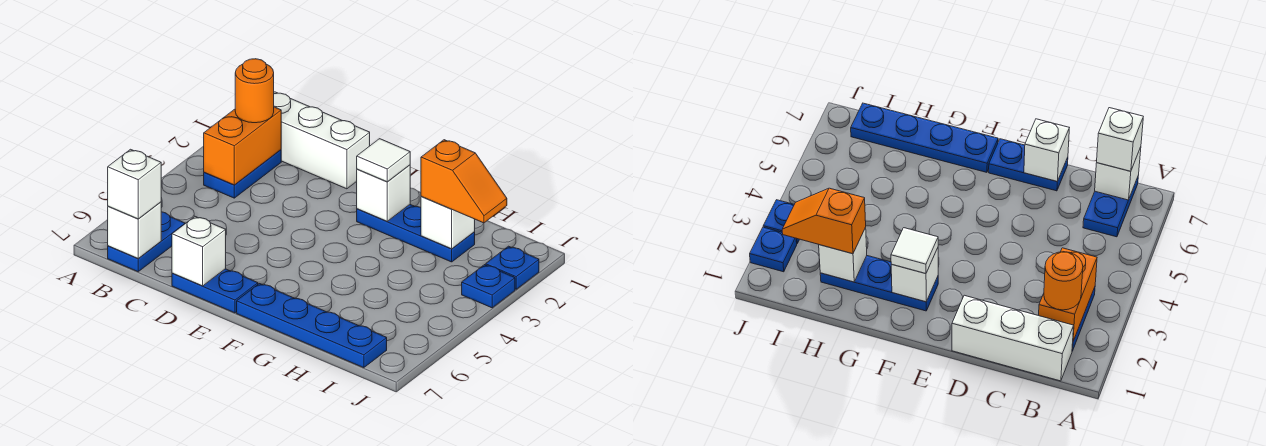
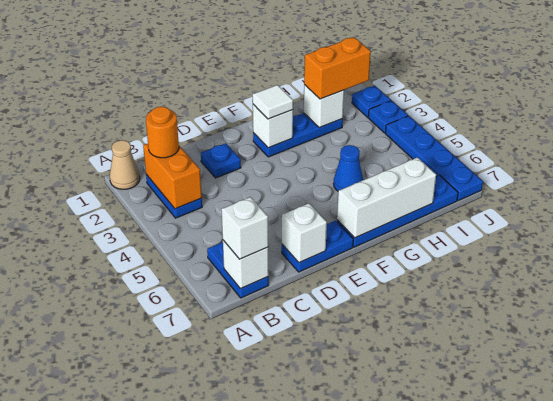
none -> tan 1x1 cone [110,140,140,189]
white 1x3 brick [274,92,370,189] -> white 1x3 brick moved to [337,157,436,238]
none -> blue 1x1 plate [201,143,241,178]
none -> blue 1x1 cone [333,145,363,191]
orange 1x2 slope [421,140,507,223] -> orange 1x2 brick [304,37,371,99]
none -> blue 1x4 plate [385,116,483,201]

